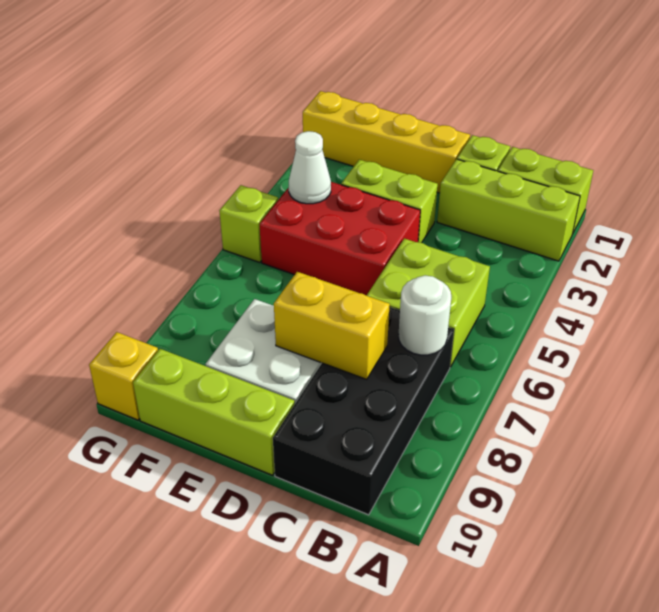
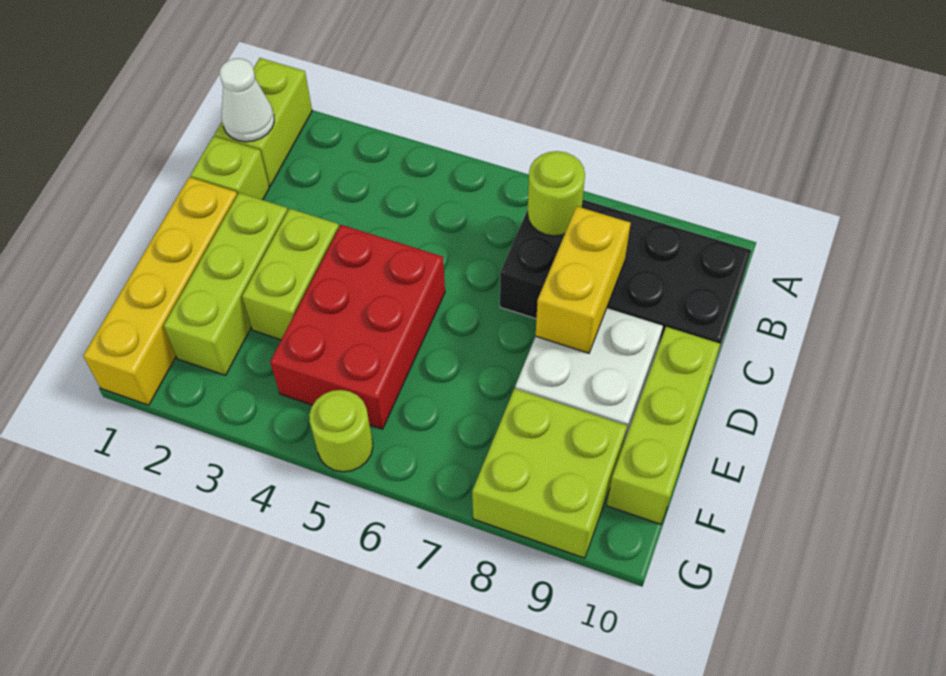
lime 1x3 brick [437,159,580,261] -> lime 1x3 brick moved to [164,193,288,375]
lime 2x2 brick [367,238,490,367] -> lime 2x2 brick moved to [472,389,627,558]
white 1x1 round brick [399,275,451,355] -> lime 1x1 round brick [527,151,585,236]
white 1x1 cone [289,131,331,204] -> white 1x1 cone moved to [220,58,274,142]
lime 1x1 brick [219,185,278,263] -> lime 1x1 round brick [309,390,373,472]
yellow 1x1 brick [89,332,158,420] -> none

